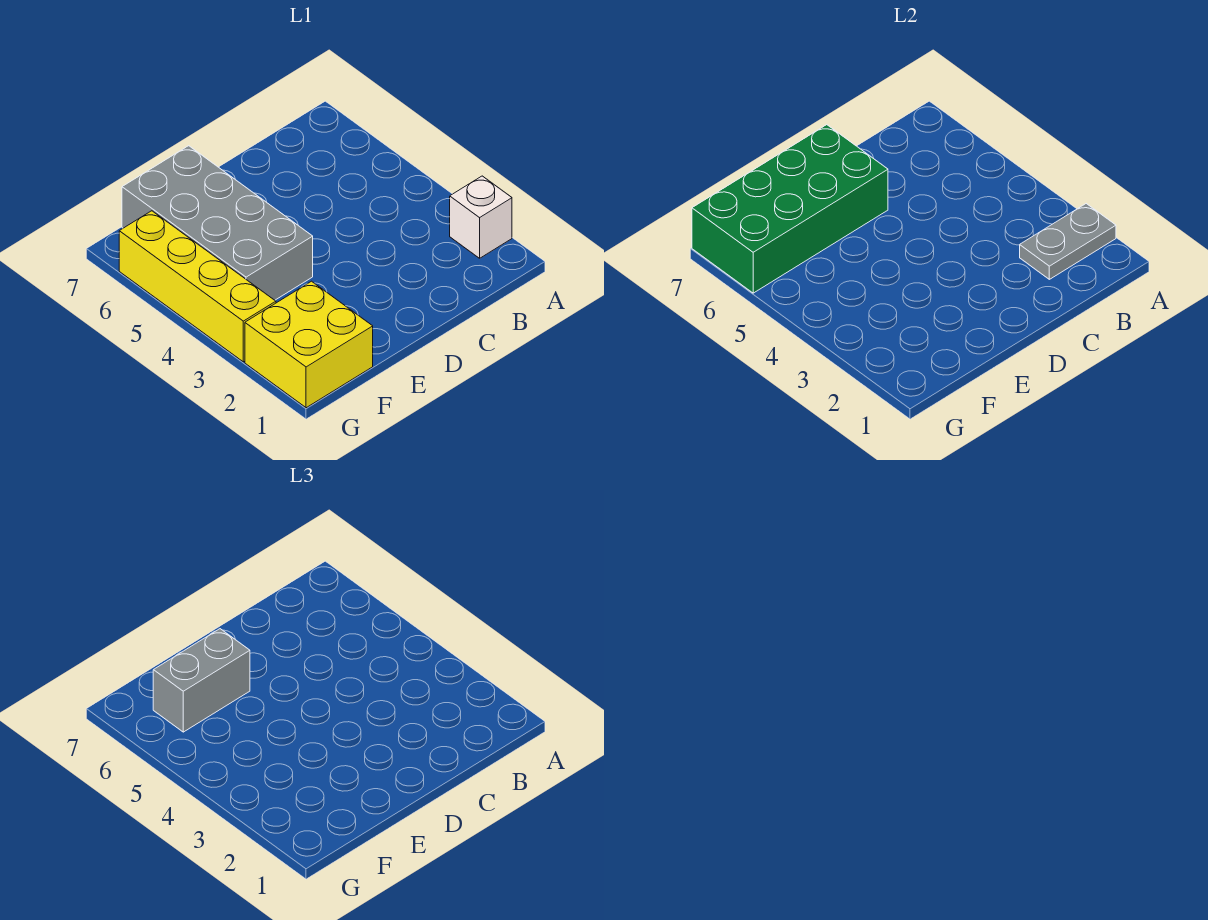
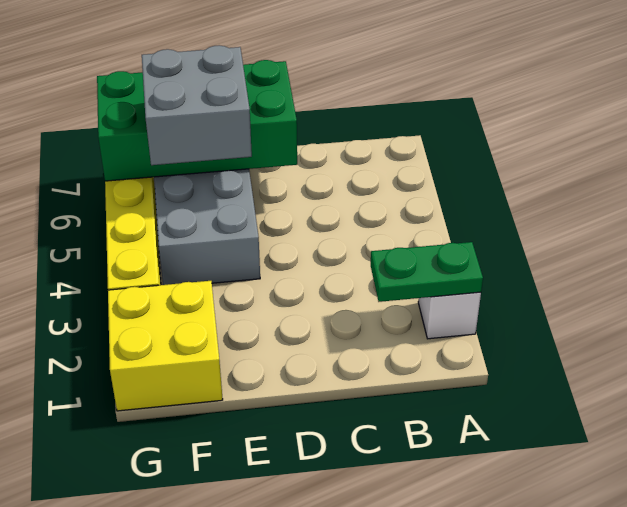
grey 1x2 plate [1020,204,1116,279] -> green 1x2 plate [371,242,483,302]
grey 1x2 brick [153,629,250,732] -> grey 2x2 brick [142,45,252,165]

